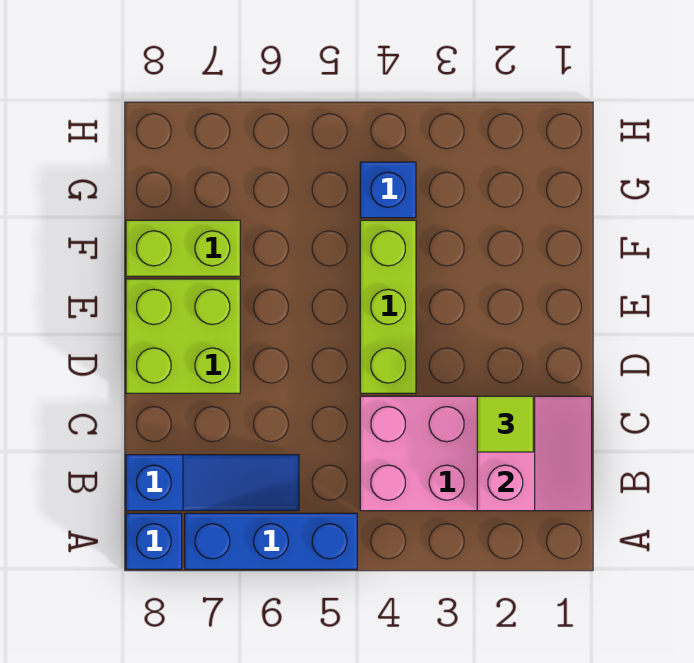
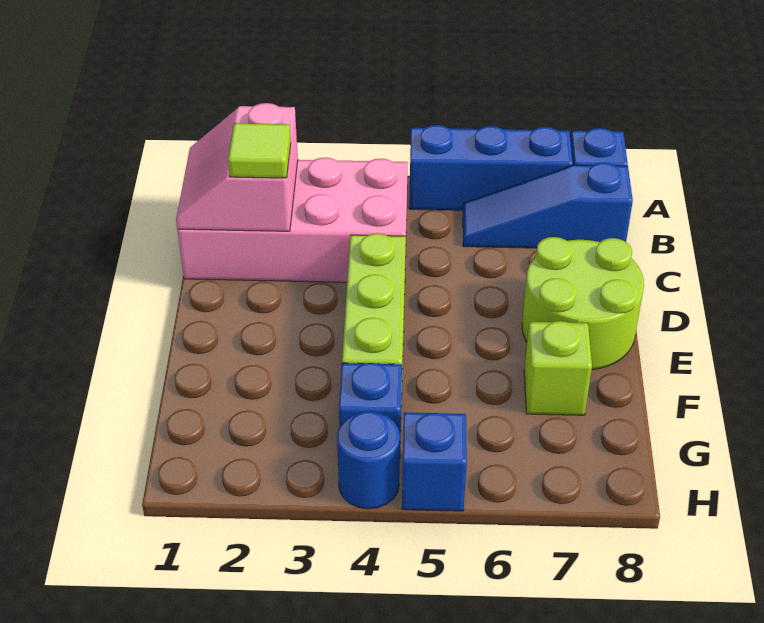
lime 2x2 brick [126,279,240,393] -> lime 2x2 round brick [522,237,644,370]
lime 1x2 brick [126,220,240,276] -> lime 1x1 brick [524,321,592,415]
none -> blue 1x1 round brick [337,411,400,509]
none -> blue 1x1 brick [402,413,467,511]

